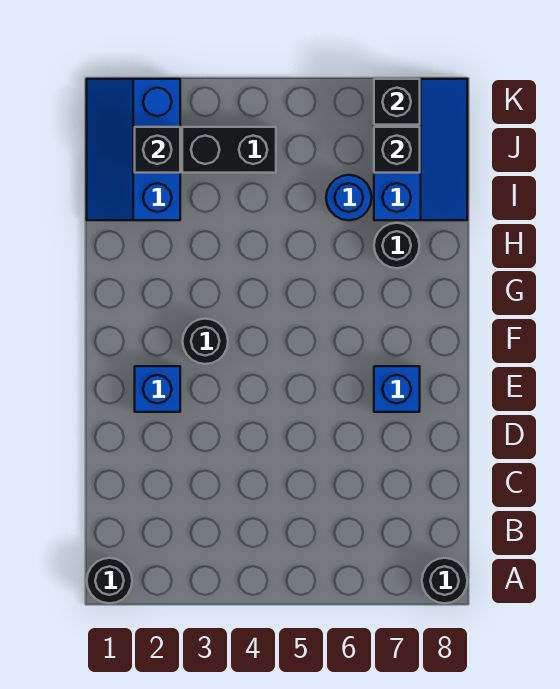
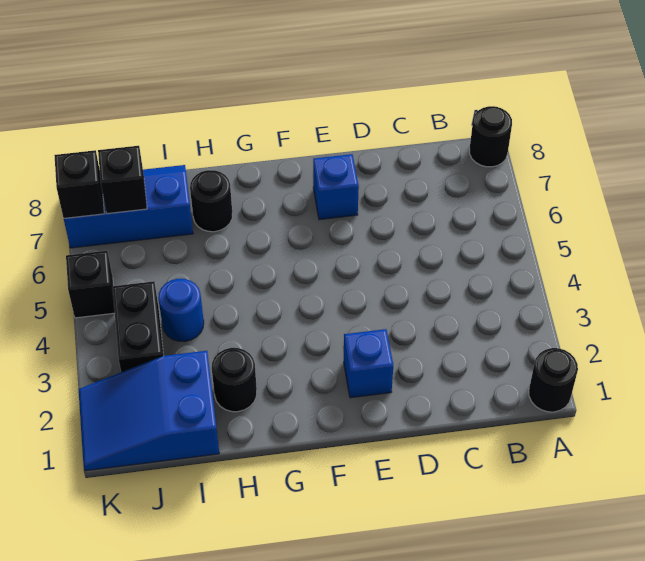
black 1x1 round brick [183,319,228,364] -> black 1x1 round brick moved to [212,348,257,412]
blue 2x3 slope [87,79,180,220] -> blue 2x3 slope turned to [79,351,219,471]
blue 1x1 round brick [326,175,372,220] -> blue 1x1 round brick moved to [158,279,204,342]
black 1x1 brick [135,127,180,173] -> black 1x1 brick moved to [66,251,115,318]

